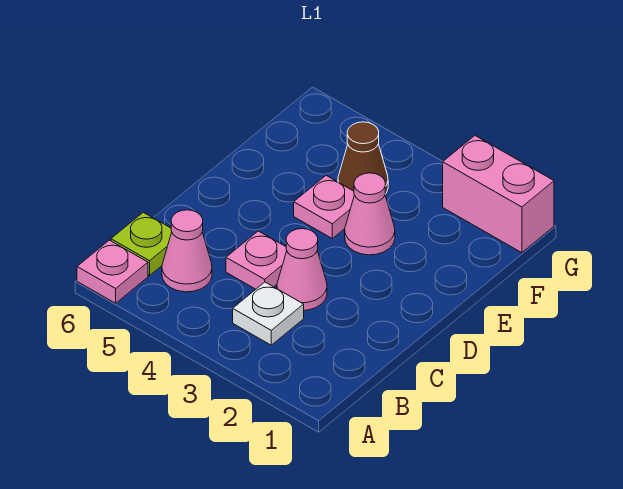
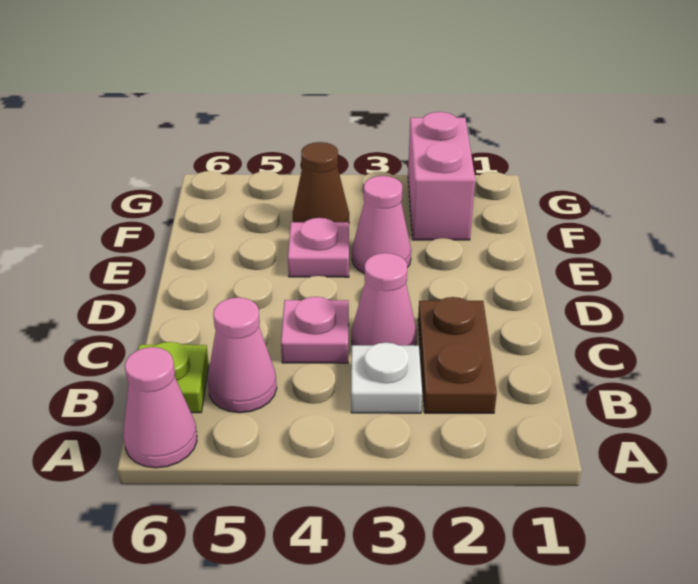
pink 1x1 plate [77,240,148,303] -> pink 1x1 cone [123,347,197,468]
none -> brown 1x2 plate [418,297,497,413]
pink 1x2 brick [443,136,554,253] -> pink 1x2 brick turned to [408,112,475,240]

